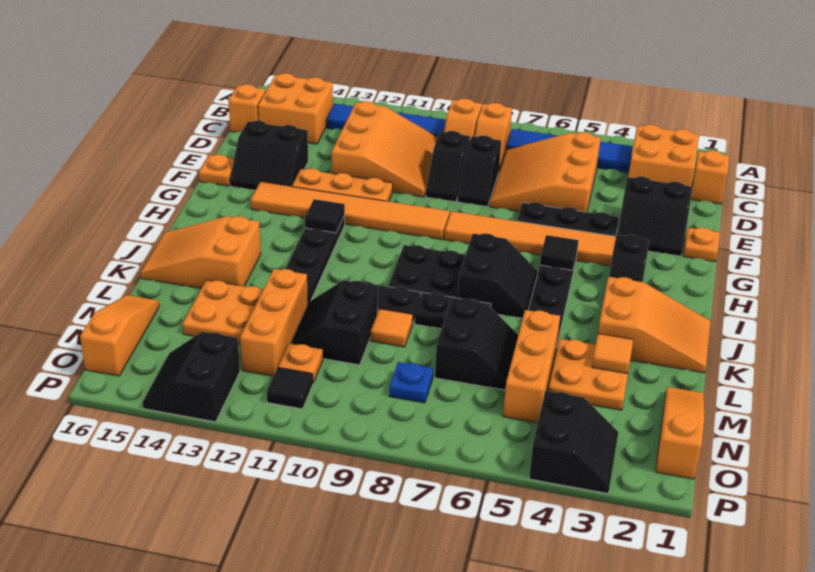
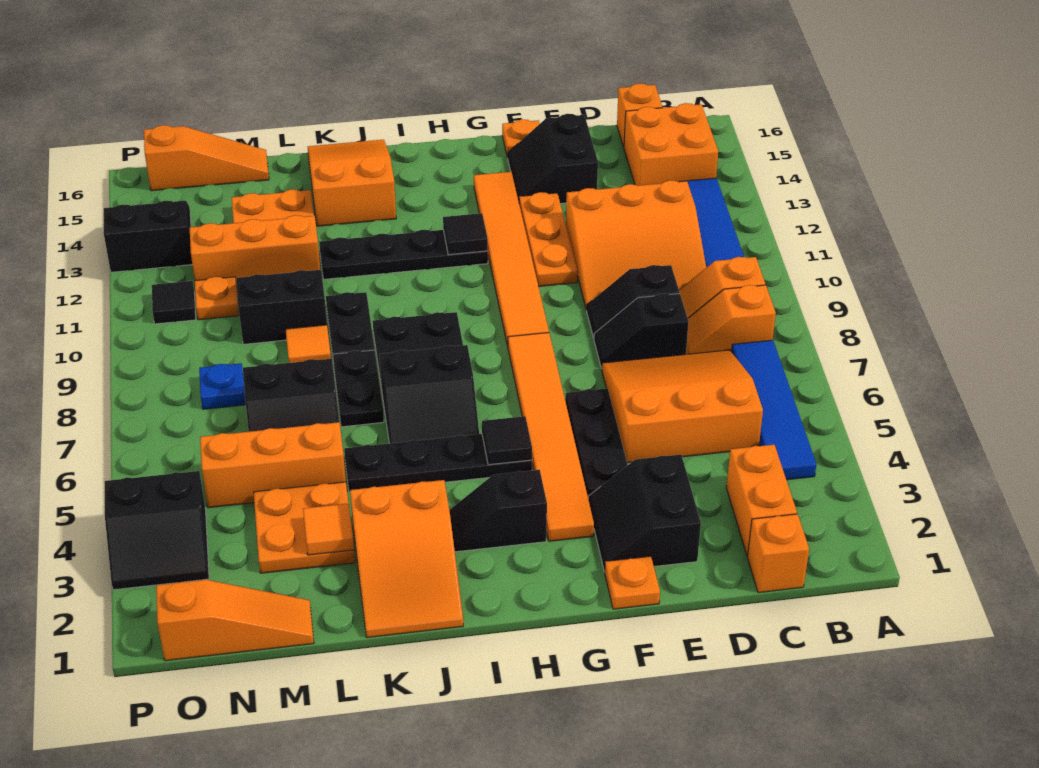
orange 2x2 brick [628,125,699,186] -> orange 1x2 brick [726,445,797,556]

